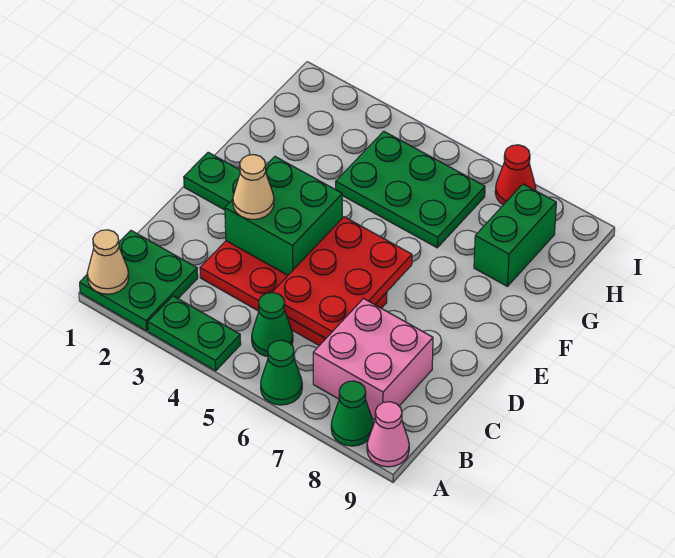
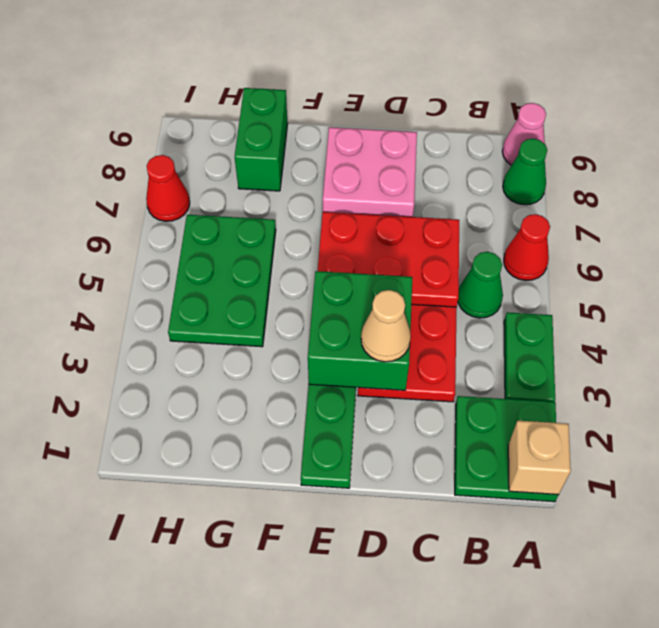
tan 1x1 cone [87,230,129,294] -> tan 1x1 brick [508,421,571,495]
green 1x1 cone [261,340,302,405] -> red 1x1 cone [504,214,550,280]
pink 2x2 brick [313,299,433,420] -> pink 2x2 brick moved to [323,127,417,217]
green 1x2 brick [474,184,556,286] -> green 1x2 brick turned to [235,88,288,191]

